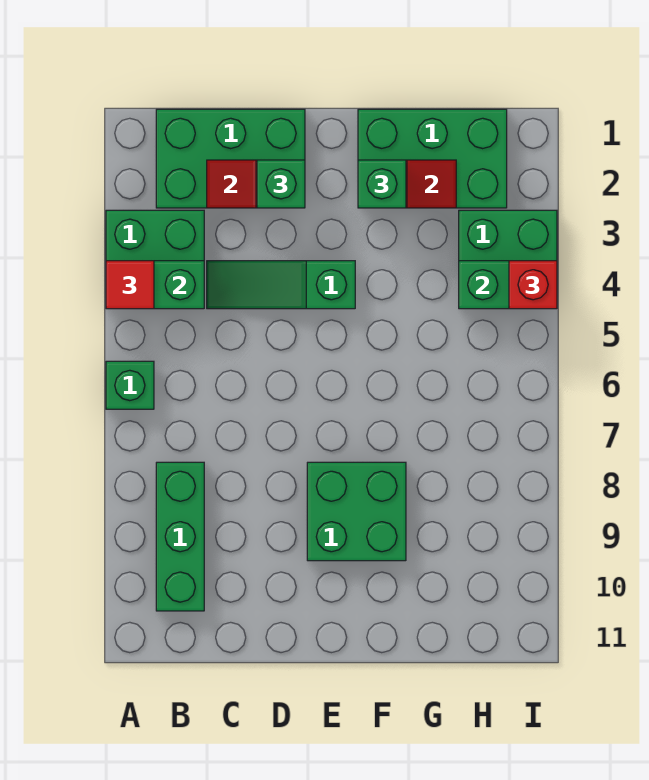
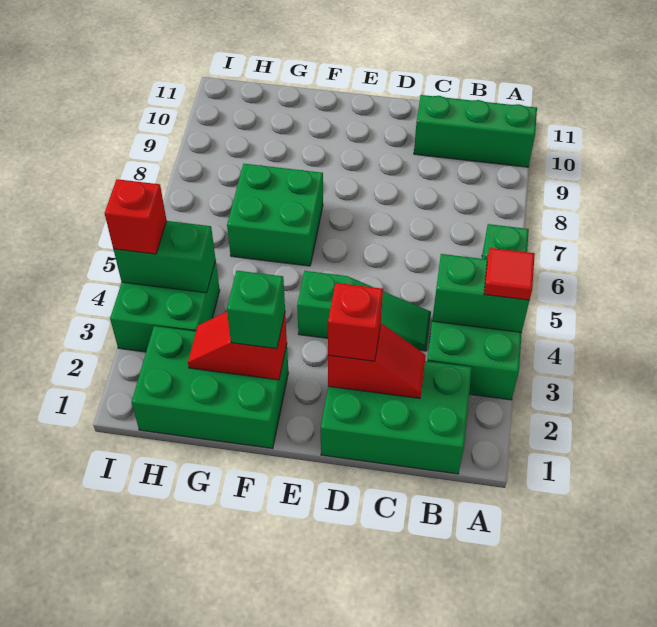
green 1x3 brick [156,462,204,611] -> green 1x3 brick turned to [414,95,537,167]
green 1x1 brick [257,160,305,208] -> red 1x1 brick [328,283,383,361]
green 2x2 brick [307,462,406,561] -> green 2x2 brick moved to [227,164,323,266]

